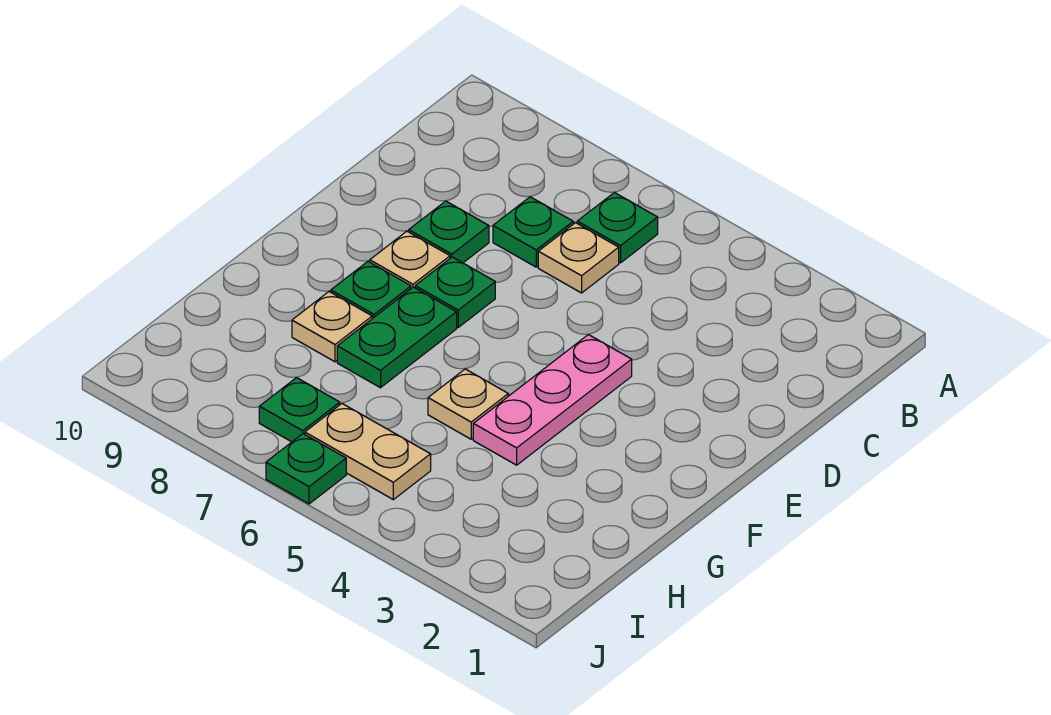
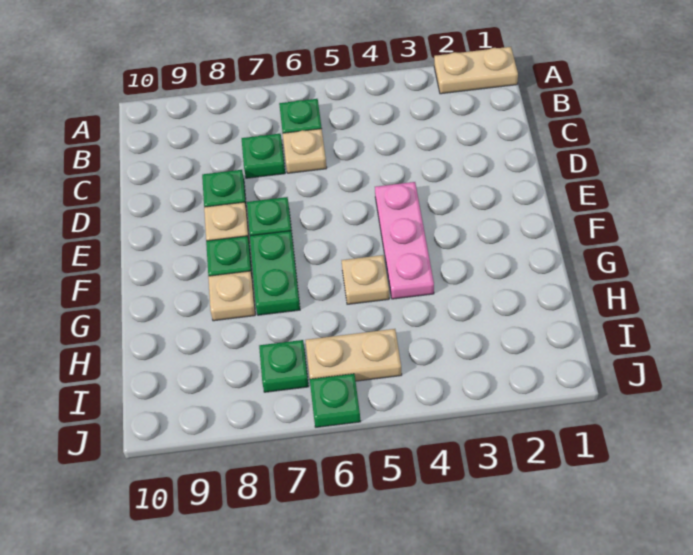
none -> tan 1x2 plate [434,47,518,94]

